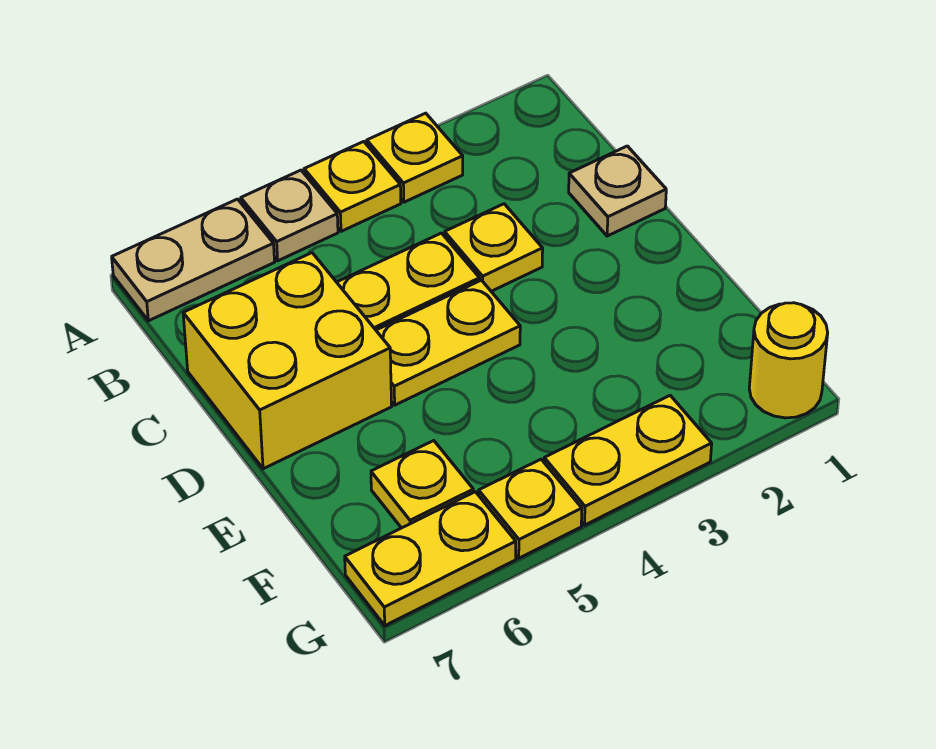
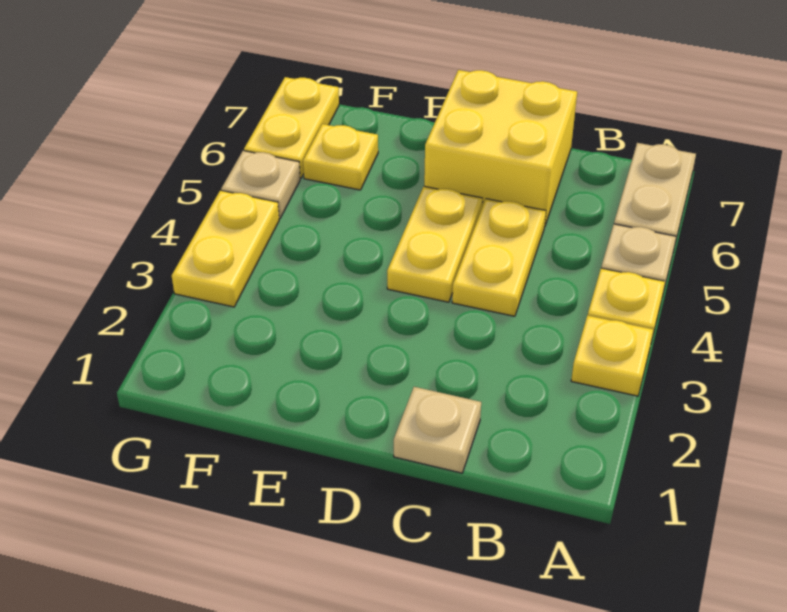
yellow 1x1 plate [445,204,543,291] -> none
yellow 1x1 round brick [749,303,828,418] -> none
yellow 1x1 plate [479,459,582,558] -> tan 1x1 plate [221,151,300,219]

